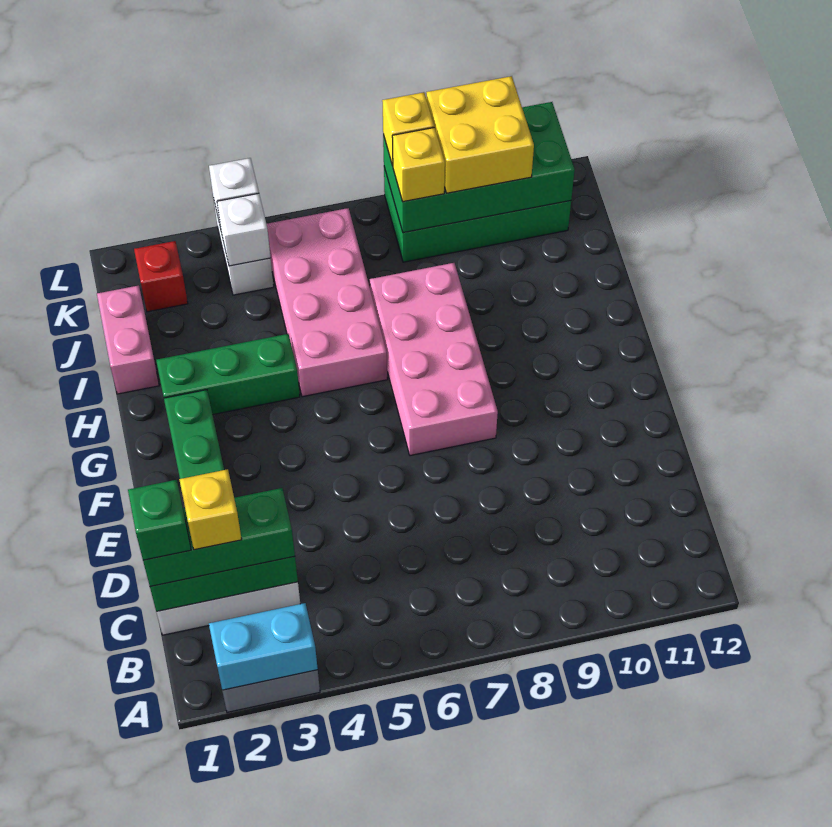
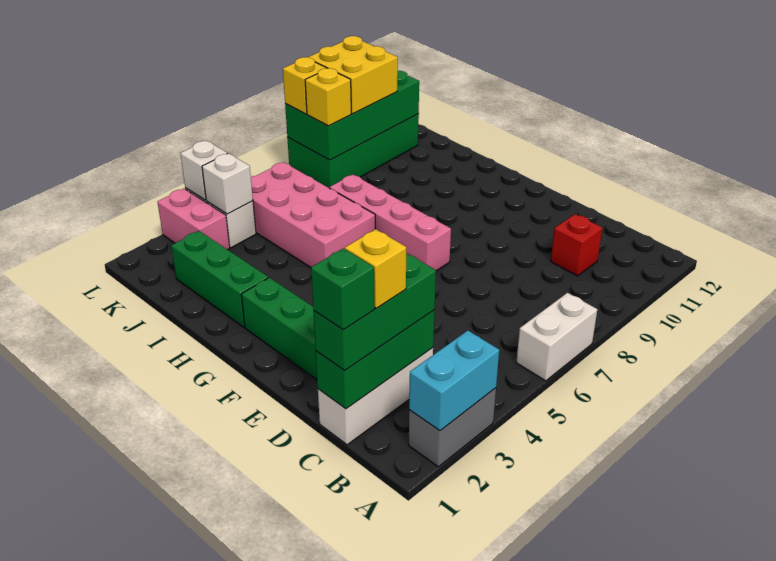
none -> white 1x2 brick [516,293,597,381]
pink 2x4 brick [370,263,498,456] -> pink 1x4 brick [329,174,451,271]
green 1x3 brick [156,334,300,415] -> green 1x3 brick turned to [171,231,268,327]
pink 1x2 brick [97,285,159,394] -> pink 1x2 brick moved to [158,189,230,250]
red 1x1 brick [134,241,188,312] -> red 1x1 brick moved to [551,214,602,276]

